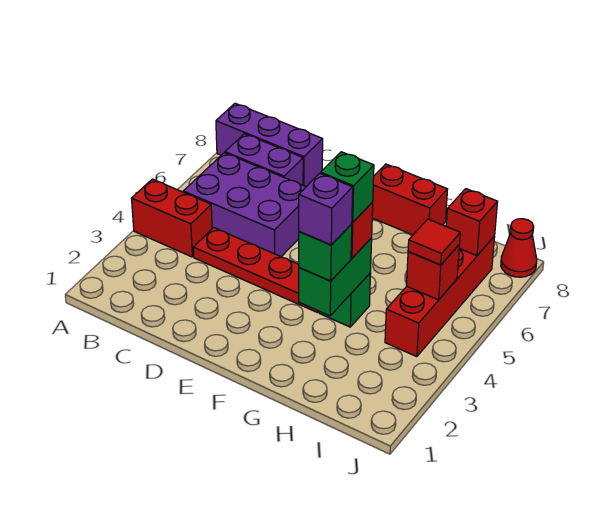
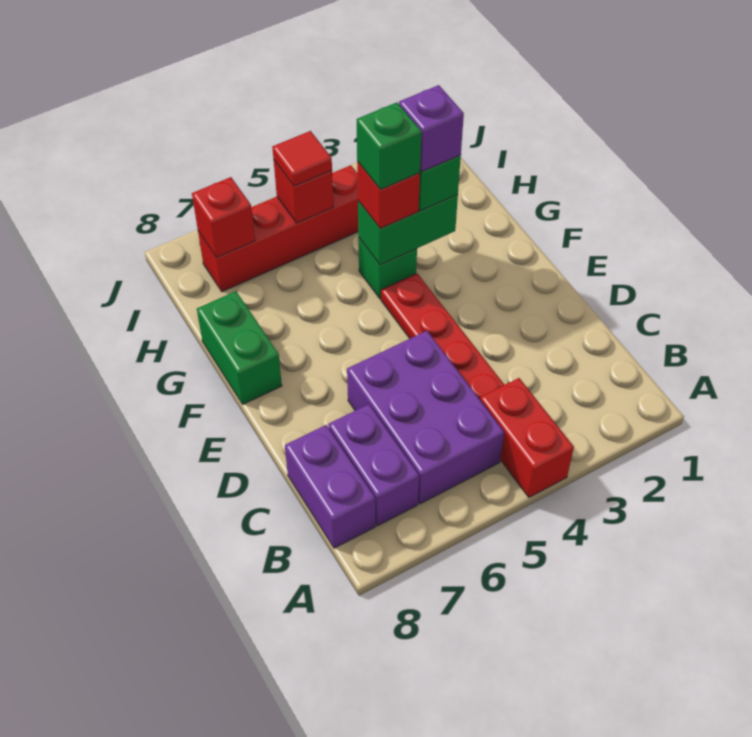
purple 1x3 brick [216,103,323,187] -> purple 1x2 brick [285,425,375,548]
red 1x2 brick [372,164,448,235] -> green 1x2 brick [197,291,282,404]
red 1x1 cone [501,219,537,277] -> none

